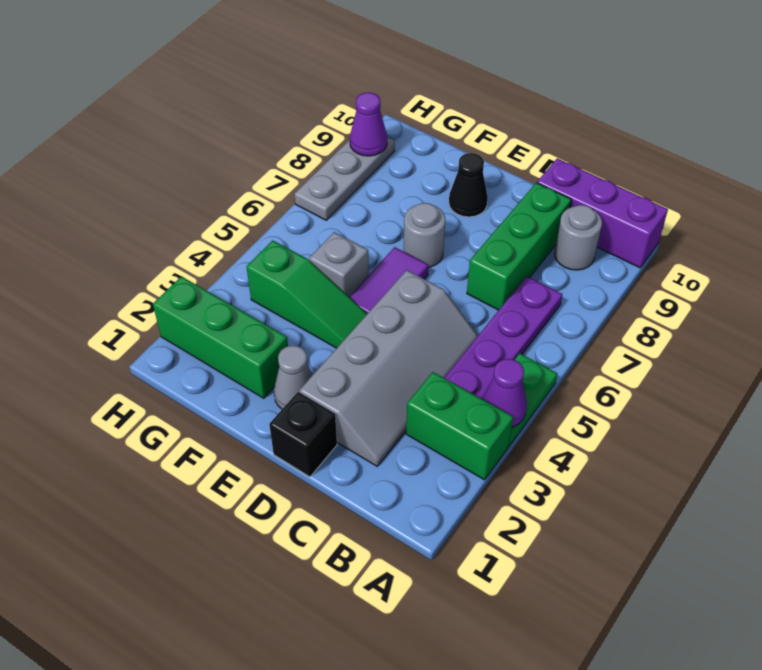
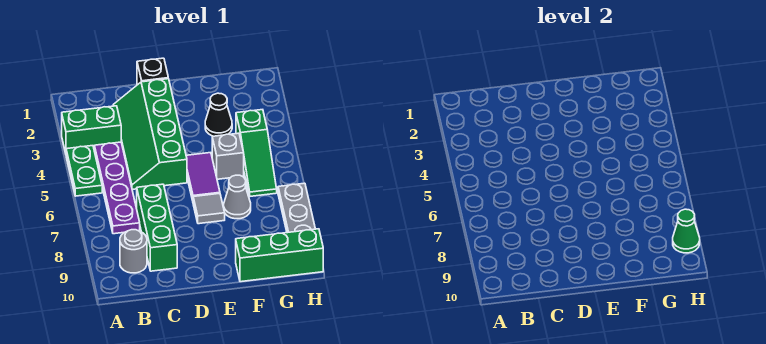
purple 1x1 cone [482,359,527,427] -> none
purple 1x3 brick [537,158,668,268] -> none
grey 2x4 slope [299,270,478,466] -> green 2x4 slope [113,79,187,189]
grey 1x1 cone [274,346,312,409] -> grey 1x1 cone moved to [224,175,251,219]
green 1x3 slope [247,240,367,348] -> green 1x3 slope turned to [236,110,277,196]
grey 1x1 round brick [403,203,445,267] -> grey 1x1 tile [193,193,225,224]
black 1x1 cone [449,153,488,217] -> black 1x1 cone moved to [205,93,232,136]
green 1x3 brick [153,277,288,398] -> green 1x3 brick moved to [236,229,323,282]
purple 1x1 cone [350,92,387,156] -> green 1x1 cone [673,209,700,253]

